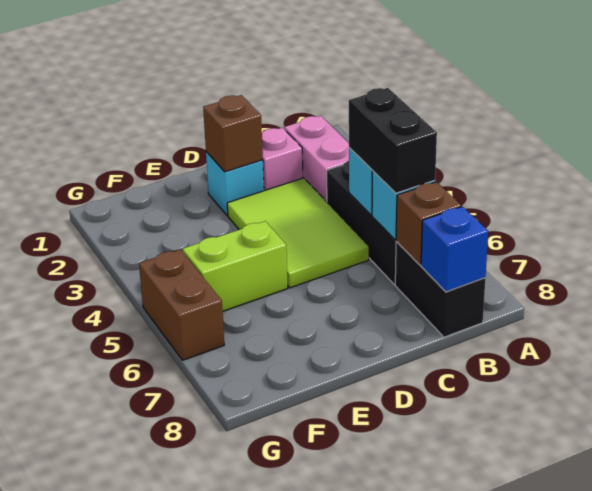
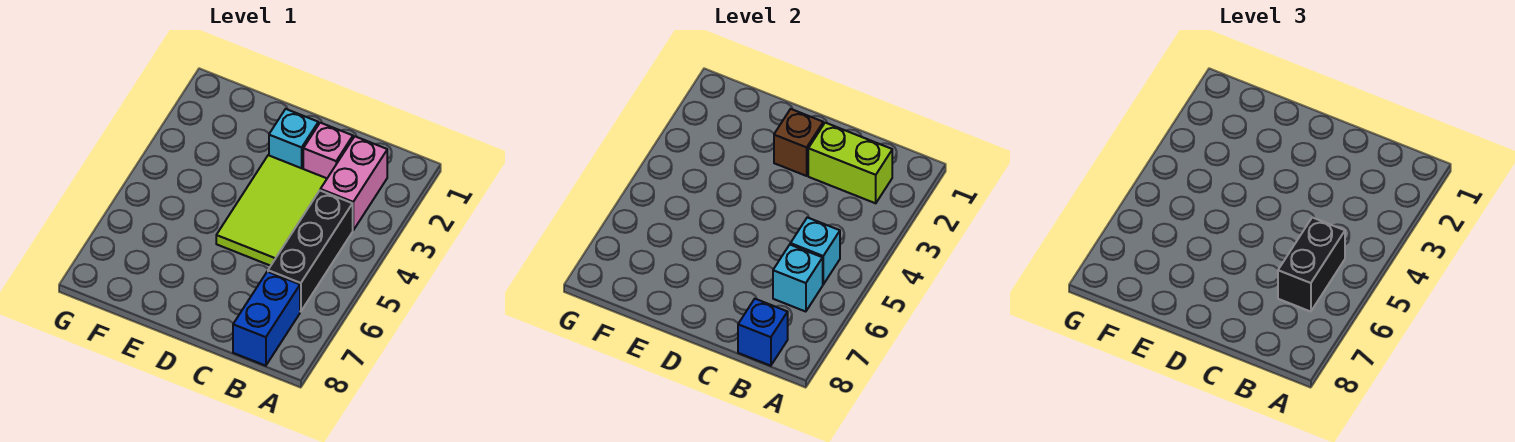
black 1x2 brick [395,241,485,337] -> blue 1x2 brick [233,272,300,366]
brown 1x1 brick [396,182,461,265] -> none
lime 1x2 brick [183,221,288,311] -> lime 1x2 brick moved to [808,123,892,203]
brown 1x2 brick [139,249,224,360] -> none

